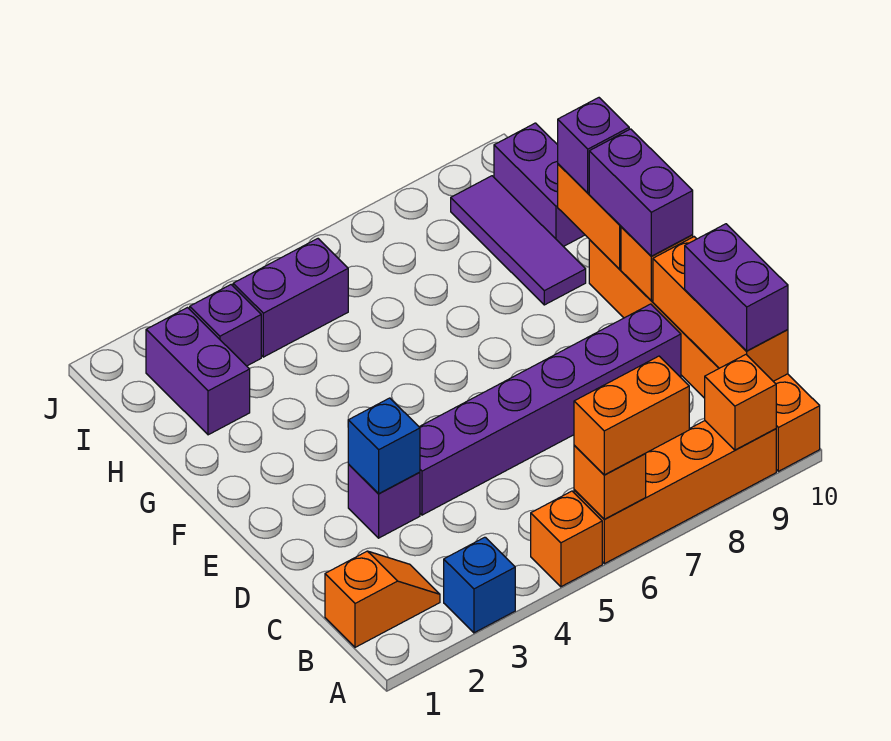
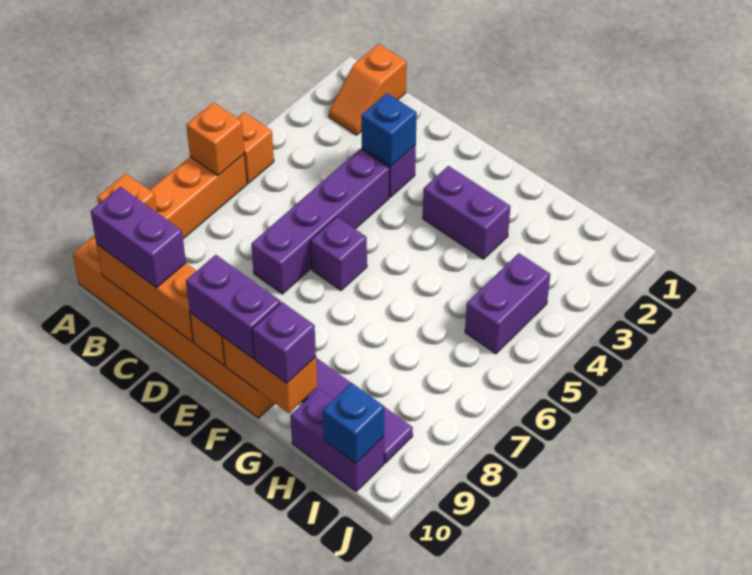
blue 1x1 brick [444,537,515,633] -> blue 1x1 brick moved to [323,383,384,463]
orange 1x2 brick [574,356,689,475] -> none
purple 1x6 brick [420,304,681,515] -> purple 1x4 brick [251,149,390,294]
purple 1x2 brick [146,308,250,435] -> purple 1x2 brick moved to [423,166,511,259]
purple 1x1 brick [190,285,261,366] -> purple 1x1 brick moved to [310,217,367,291]

